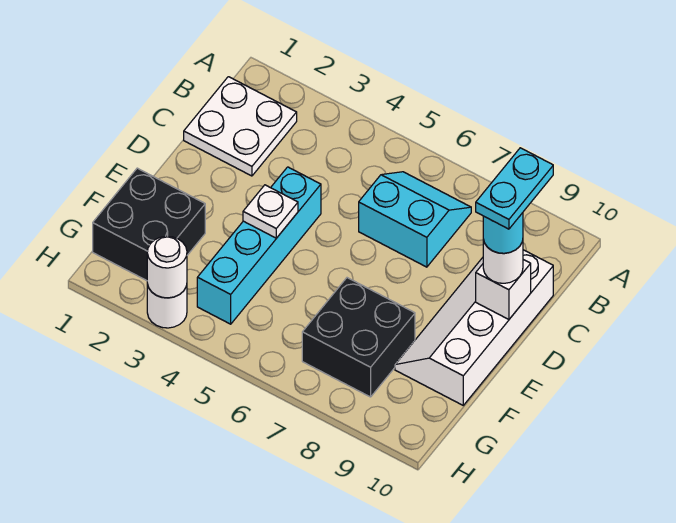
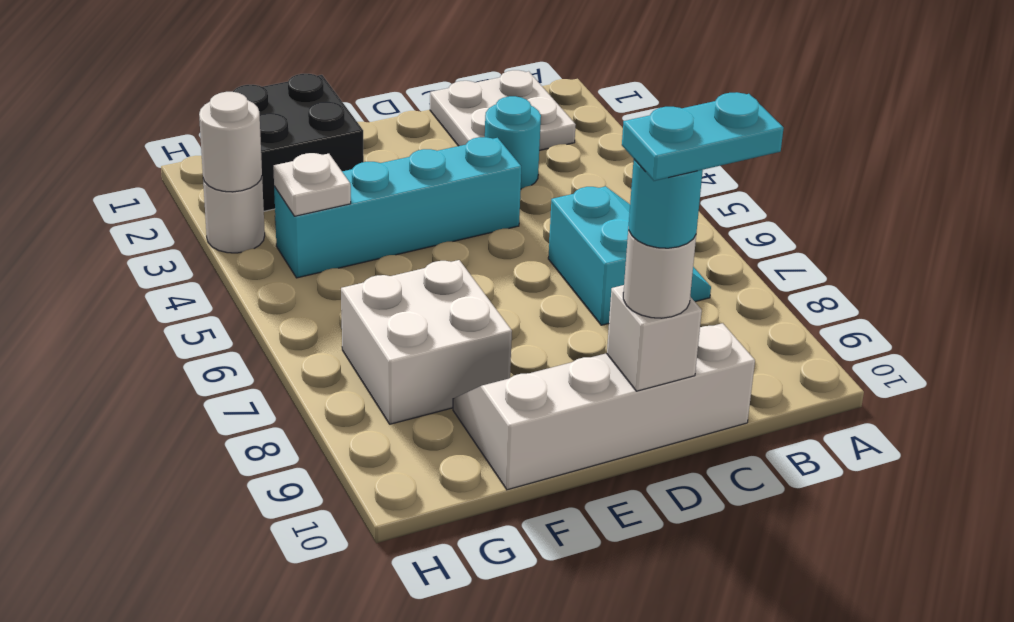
none -> cyan 1x1 round brick [485,96,541,189]
white 1x1 plate [243,185,298,238] -> white 1x1 plate moved to [273,153,351,216]
black 2x2 brick [302,278,415,397] -> white 2x2 brick [341,260,512,424]

